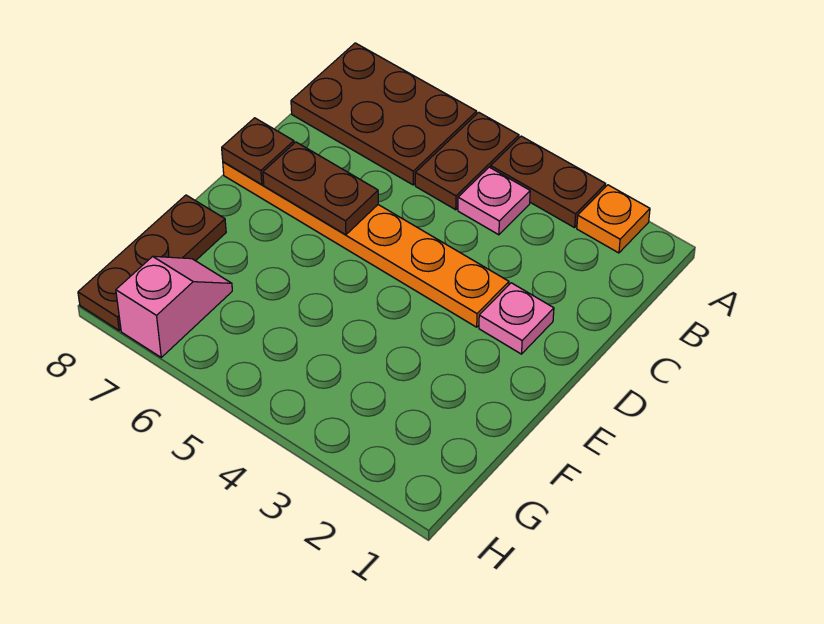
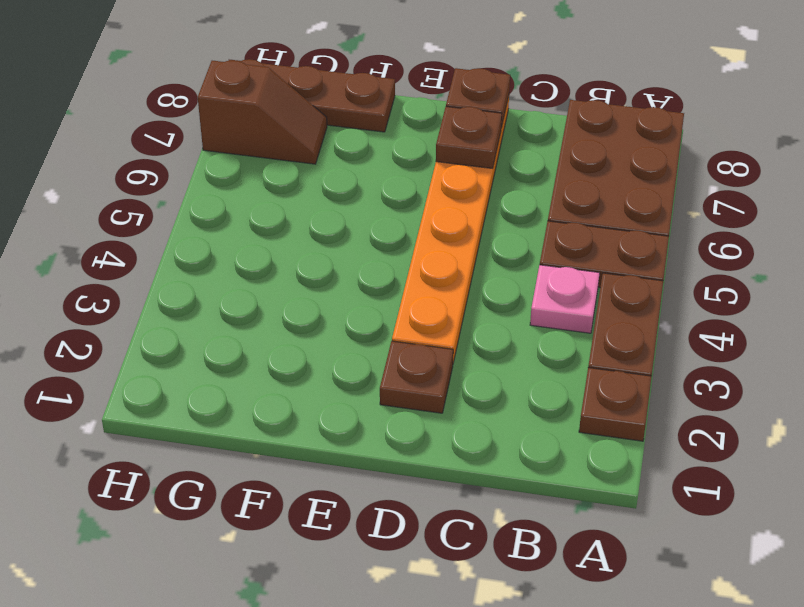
orange 1x1 plate [577,185,650,253] -> brown 1x1 plate [579,368,652,441]
pink 1x1 plate [479,283,554,354] -> brown 1x1 plate [380,341,453,413]
brown 1x2 plate [263,142,378,235] -> brown 1x1 plate [436,106,502,168]
pink 1x2 slope [116,256,232,357] -> brown 1x2 slope [198,60,327,164]

